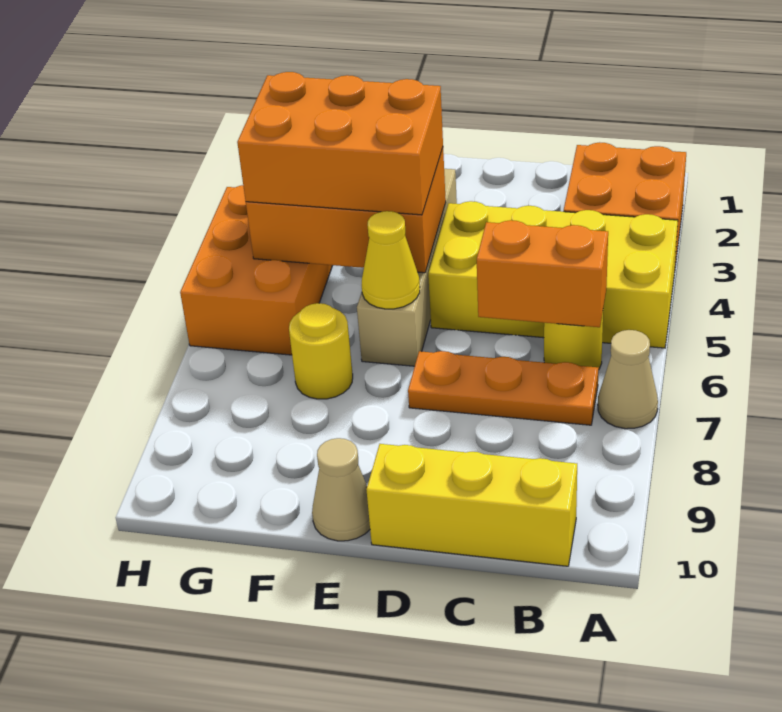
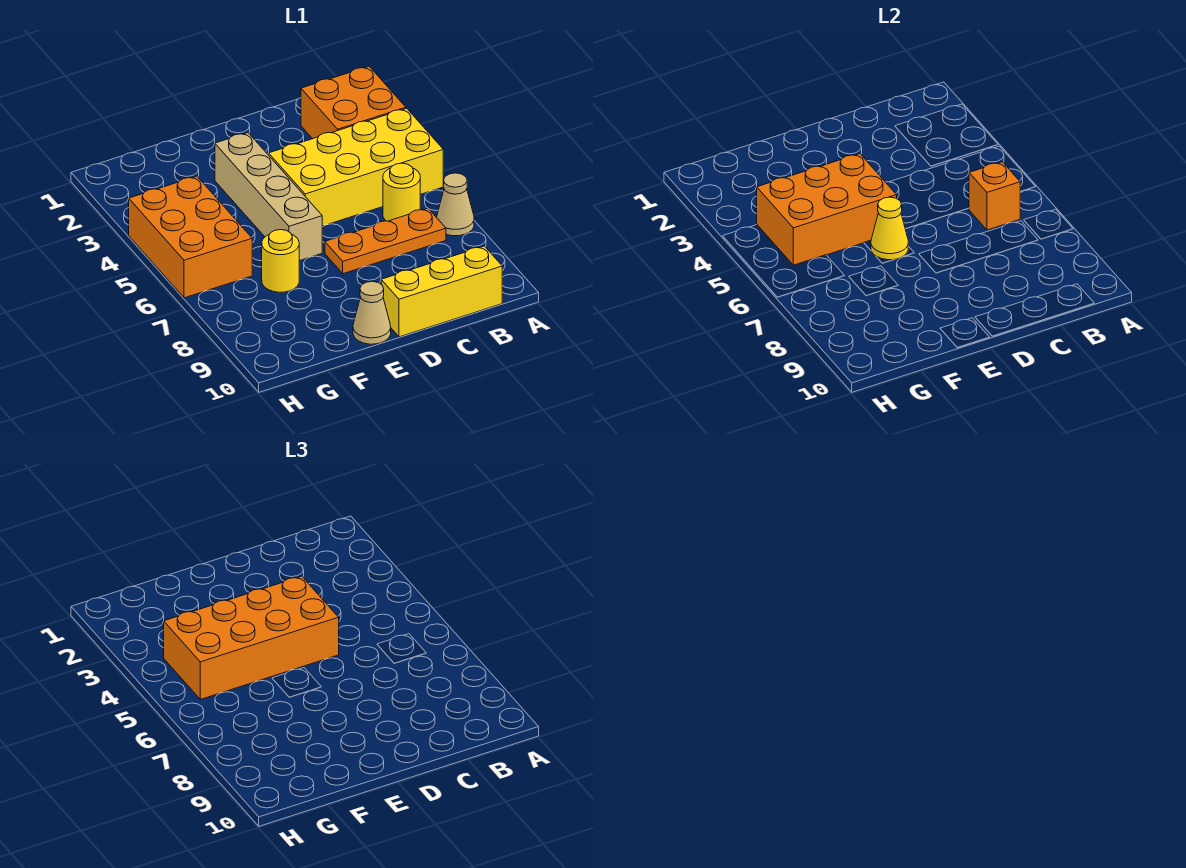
orange 1x2 brick [477,220,608,327] -> orange 1x1 brick [969,162,1021,230]
orange 2x3 brick [237,72,443,215] -> orange 2x4 brick [164,576,339,699]

